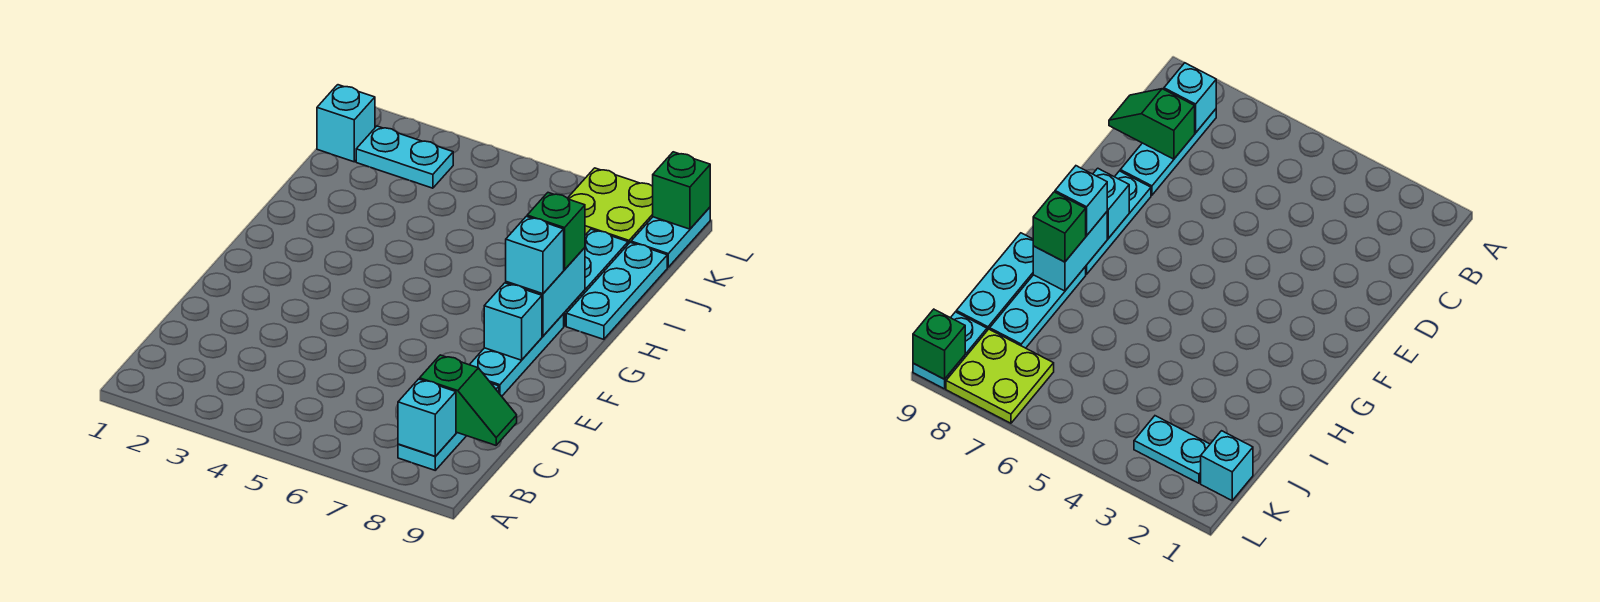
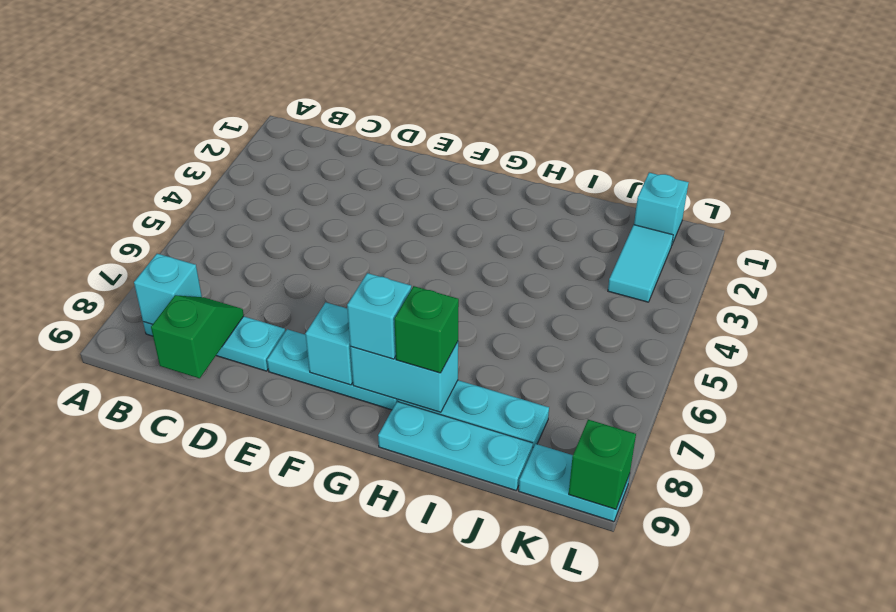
green 1x2 slope [420,355,517,445] -> green 1x2 slope turned to [151,295,244,378]
cyan 1x2 plate [356,126,453,188] -> cyan 1x2 tile [608,225,673,302]
lime 2x2 plate [568,168,653,244] -> none

